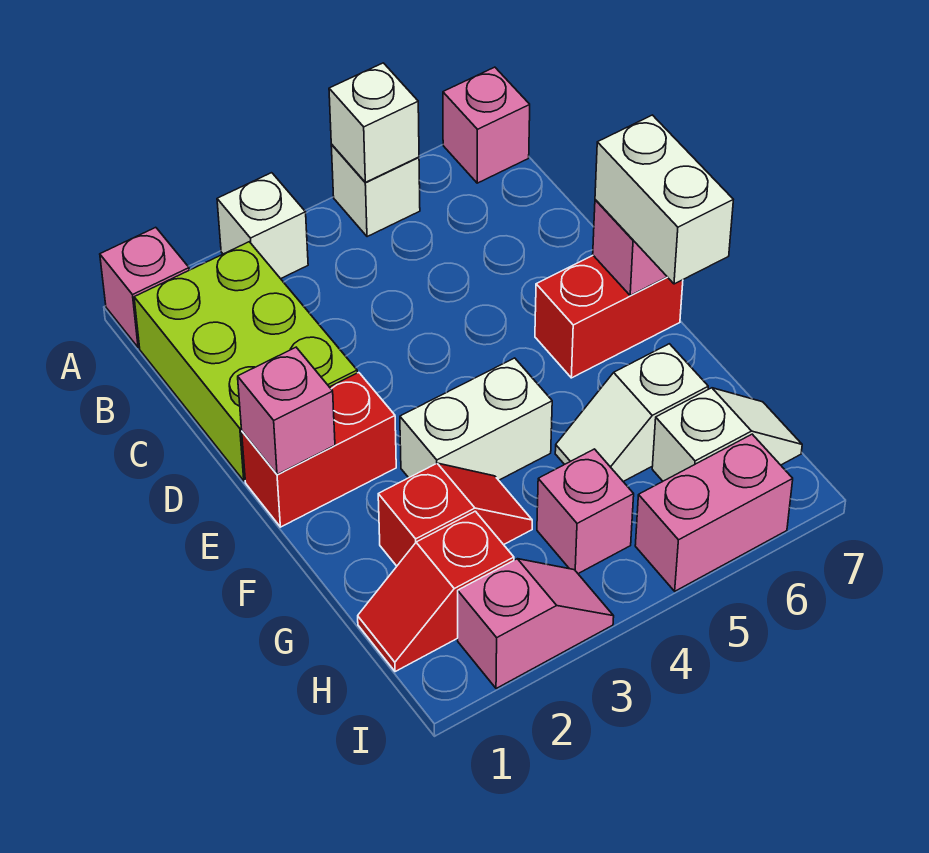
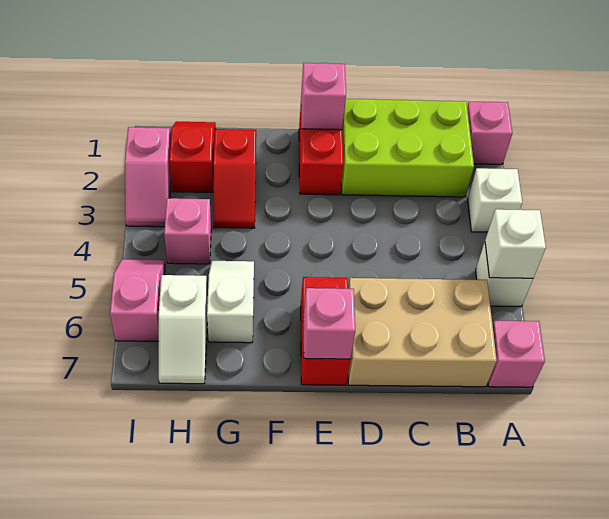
none -> tan 2x3 brick [348,278,497,387]
white 1x2 brick [595,115,733,284] -> none
white 1x2 brick [400,358,552,480] -> none
pink 1x2 brick [635,434,793,591] -> pink 1x2 slope [110,259,165,341]

